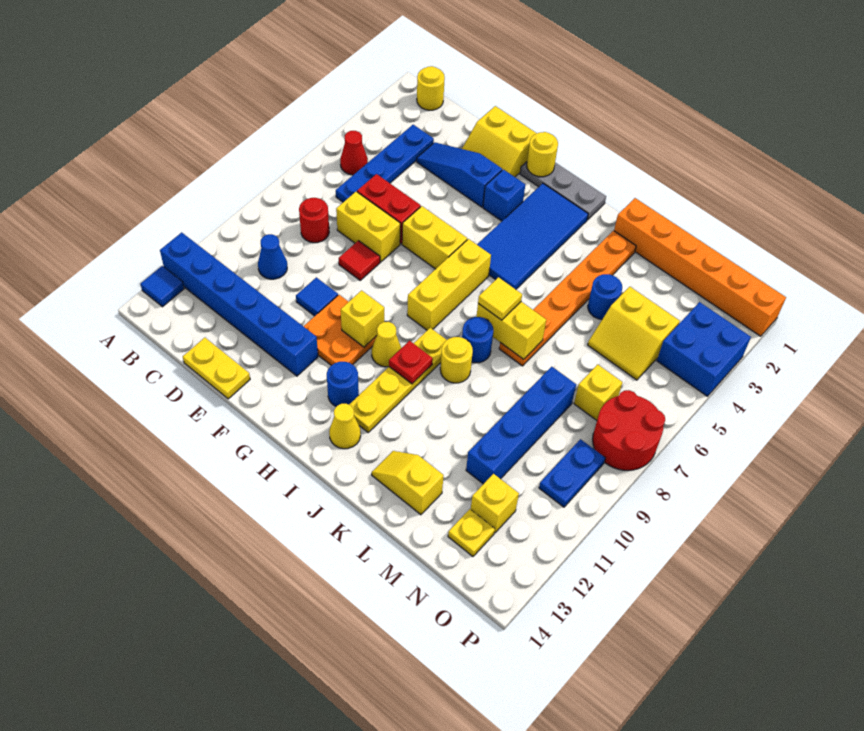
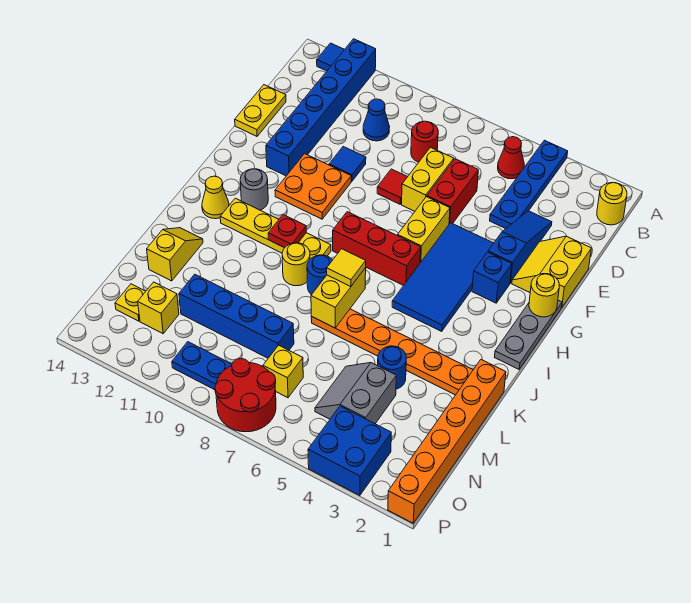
blue 1x4 plate [336,125,434,202] -> blue 1x4 plate turned to [490,140,568,229]
yellow 1x1 brick [341,290,384,347] -> none
blue 2x4 tile [477,183,588,289] -> blue 2x4 tile turned to [392,223,494,331]
yellow 1x3 brick [407,239,491,330] -> red 1x3 brick [333,212,421,286]
yellow 1x1 cone [372,322,401,367] -> none
blue 1x1 round brick [327,362,359,406] -> grey 1x1 round brick [240,169,268,210]
yellow 2x2 slope [588,287,680,380] -> grey 2x2 slope [315,363,396,424]

